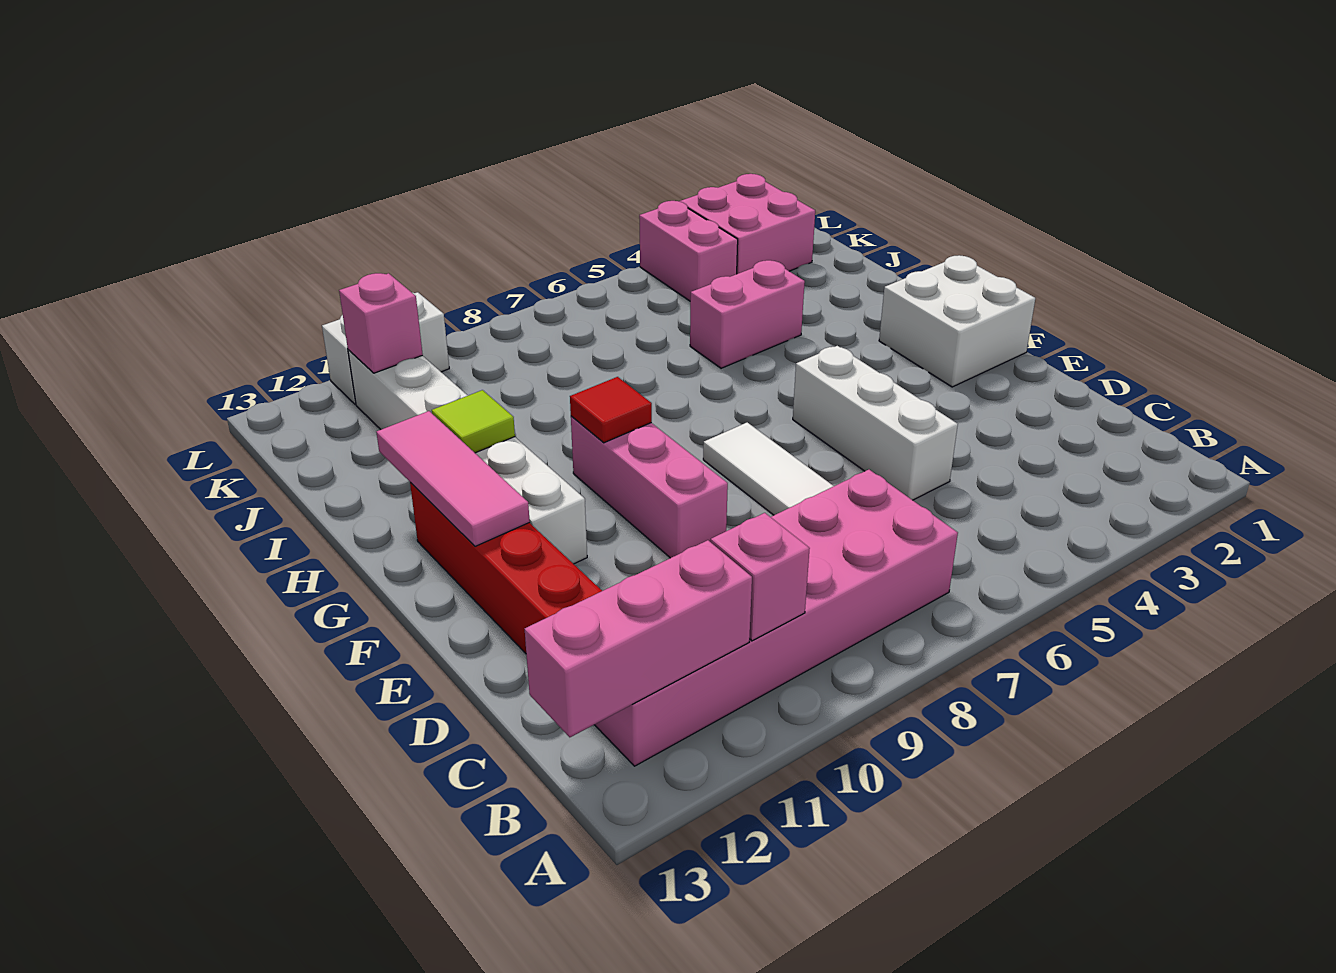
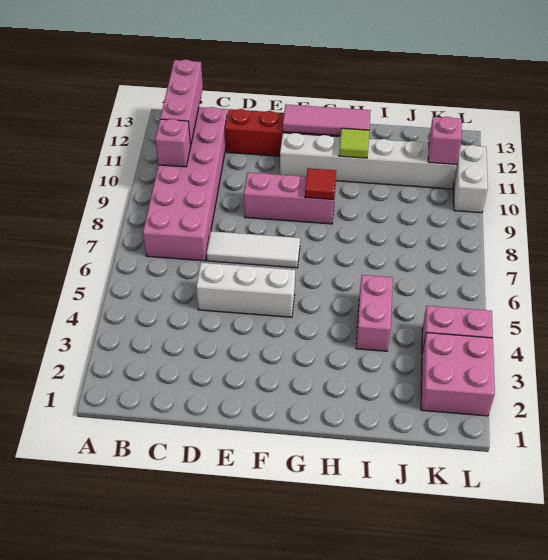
white 2x2 brick [879,255,1035,387] -> none

